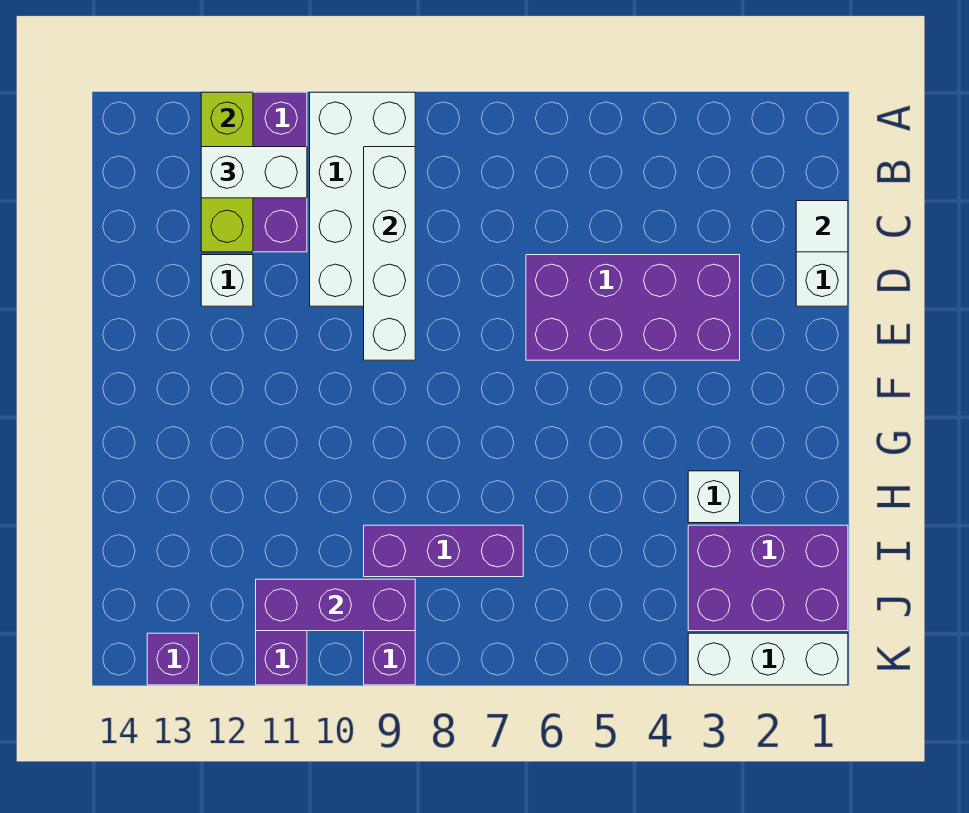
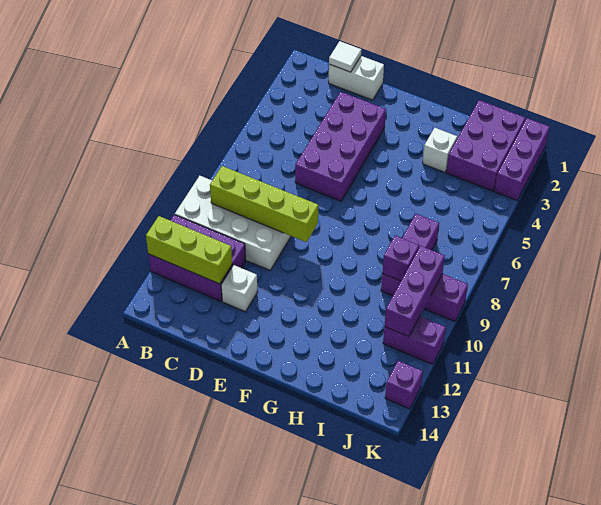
white 1x4 brick [364,147,415,360] -> lime 1x4 brick [210,166,318,242]
white 1x2 brick [201,147,307,198] -> none
none -> purple 1x1 brick [382,236,419,281]
white 1x3 brick [688,633,848,685] -> purple 1x3 brick [494,118,550,200]

